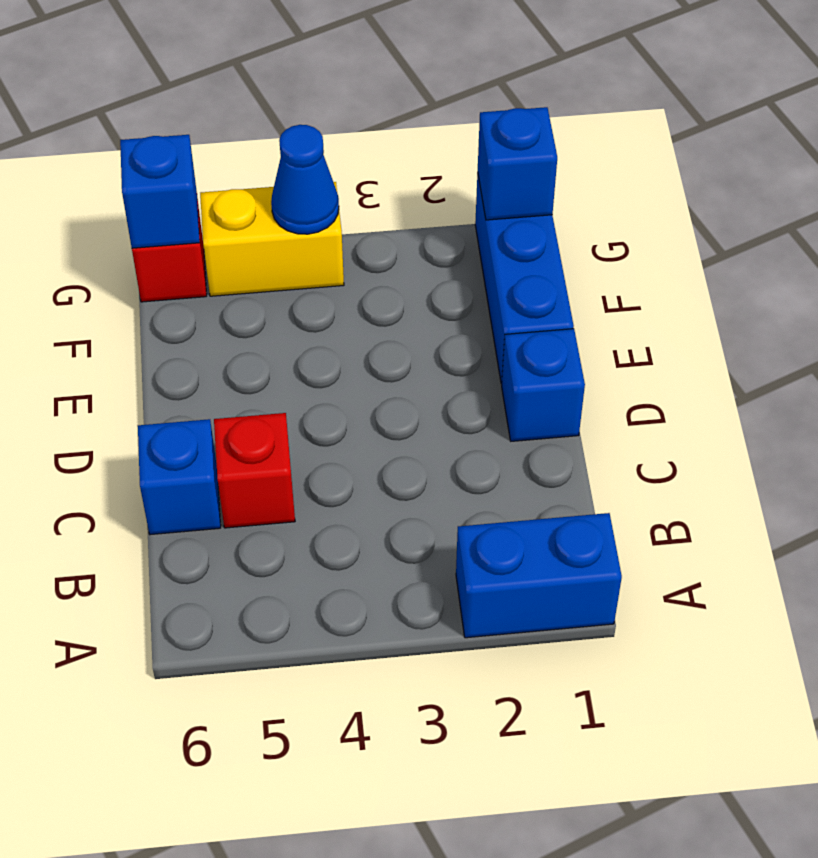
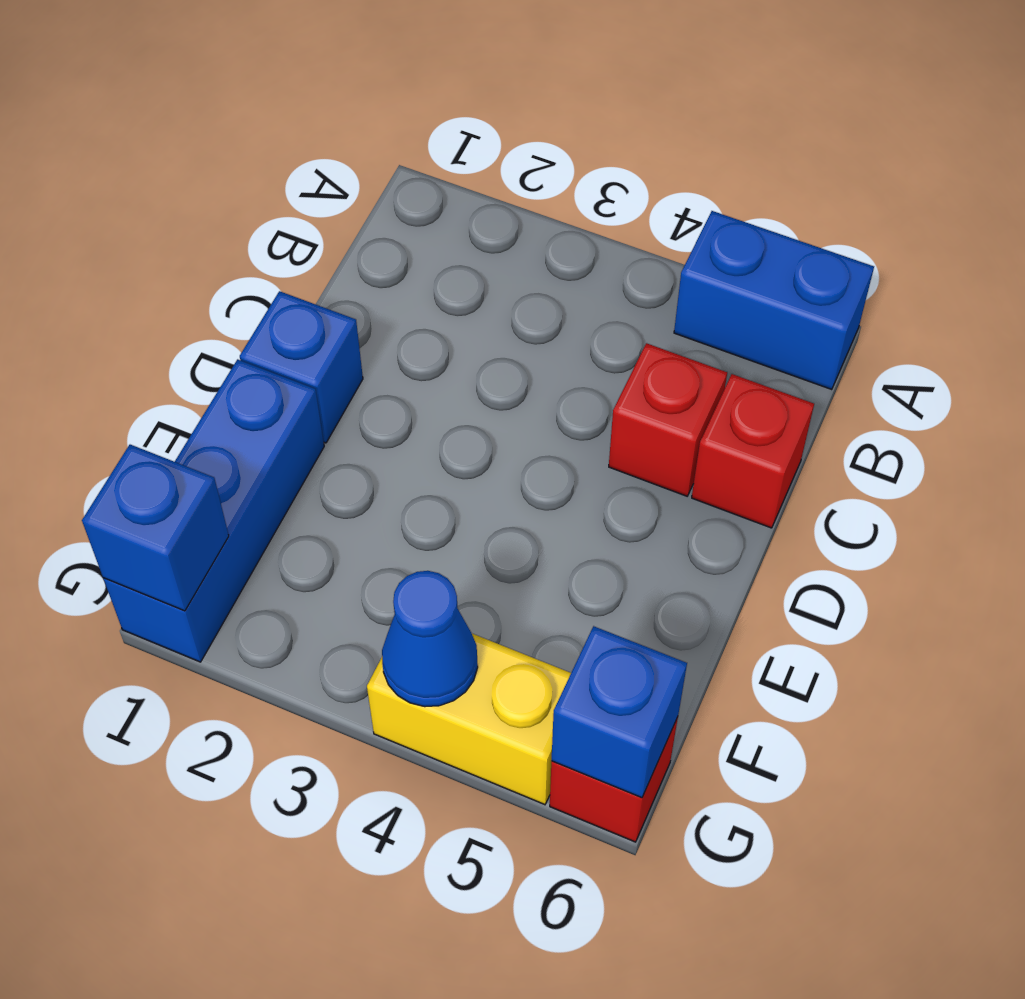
blue 1x2 brick [456,513,622,638] -> blue 1x2 brick moved to [674,211,874,390]
blue 1x1 brick [138,419,221,535] -> red 1x1 brick [692,374,814,528]

